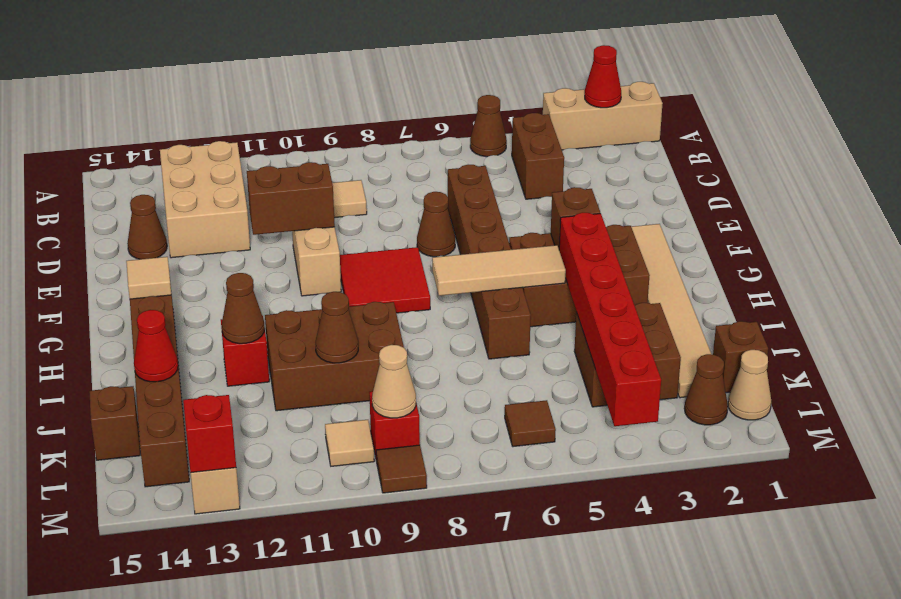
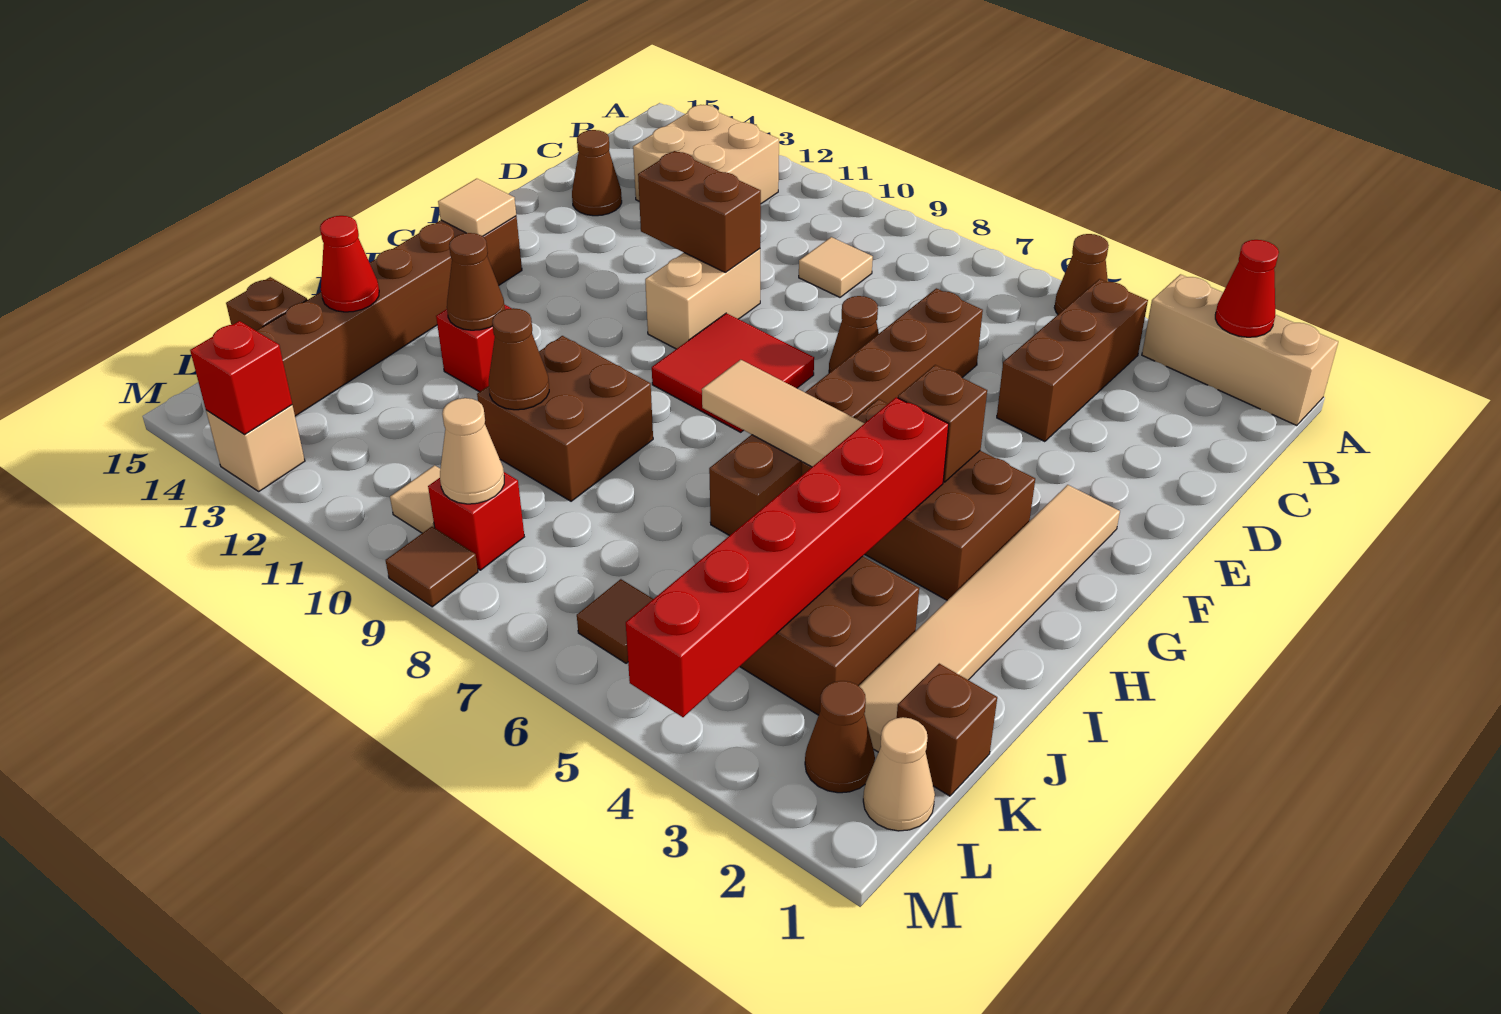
brown 1x2 brick [512,113,564,199] -> brown 1x3 brick [997,279,1148,442]
tan 2x3 brick [160,141,250,258] -> tan 2x2 brick [633,105,779,204]
brown 2x3 brick [265,302,404,411] -> brown 2x2 brick [477,336,653,501]

